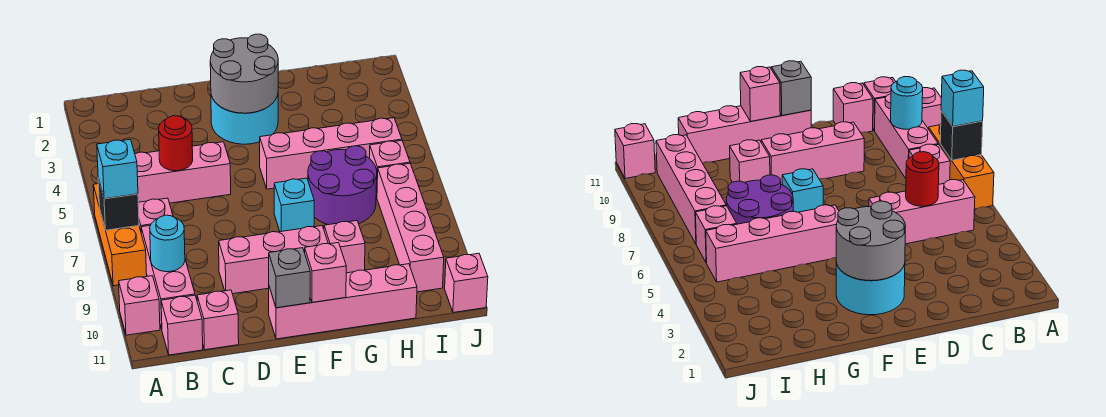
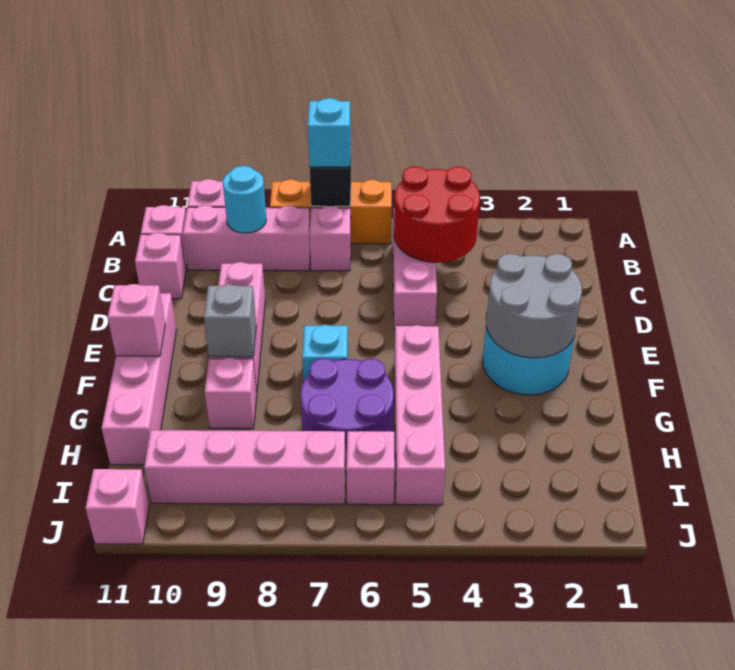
red 1x1 round brick [159,116,193,171] -> red 2x2 round brick [394,167,480,263]
grey 1x1 brick [269,248,310,308] -> grey 1x1 brick moved to [204,284,256,357]

